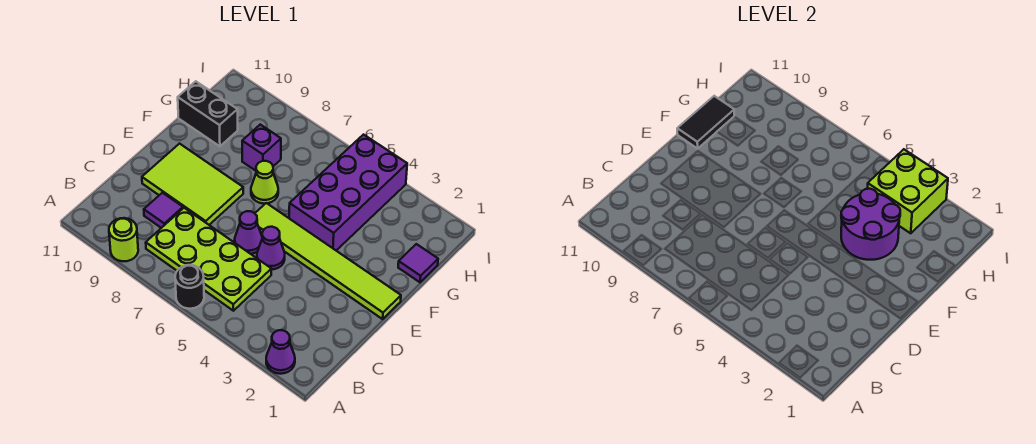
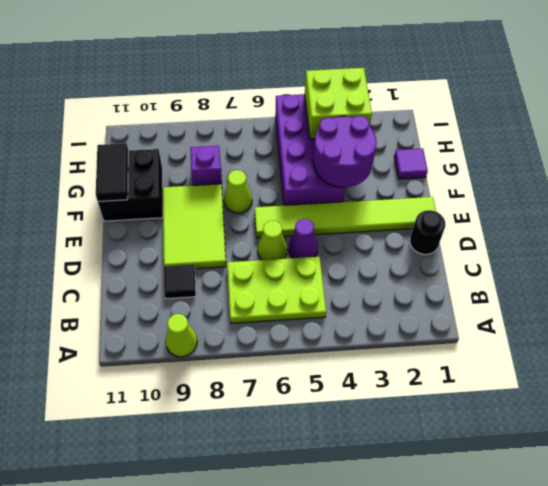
purple 1x1 cone [266,330,295,374] -> none
black 1x1 round brick [175,265,204,309] -> black 1x1 round brick moved to [410,210,445,254]
lime 1x1 round brick [109,218,138,261] -> lime 1x1 cone [165,314,197,357]
lime 2x4 plate [146,208,271,311] -> lime 2x3 plate [227,257,326,323]
purple 1x1 tile [144,193,183,228] -> black 1x1 tile [164,264,196,299]
purple 1x1 cone [235,211,262,254] -> lime 1x1 cone [258,221,287,260]
lime 2x3 tile [142,144,243,225] -> lime 2x3 tile turned to [163,184,226,269]
black 1x2 brick [178,81,238,146] -> black 2x2 brick [98,149,163,221]

